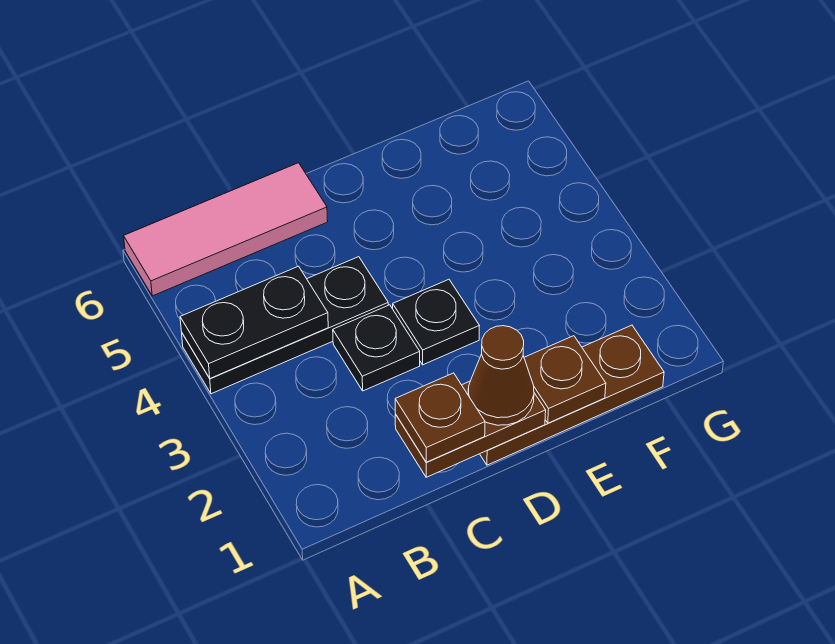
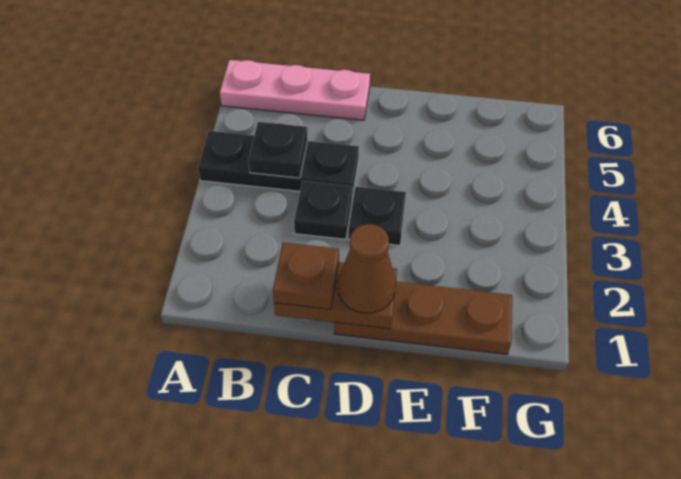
black 1x2 plate [180,266,328,378] -> black 1x1 plate [248,122,308,178]
pink 1x3 tile [124,163,328,296] -> pink 1x3 plate [220,60,370,120]
brown 1x1 plate [524,336,606,423] -> none

